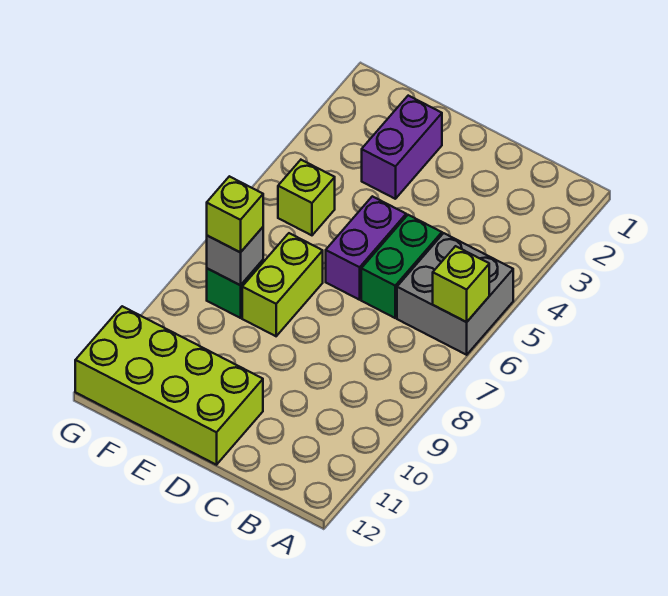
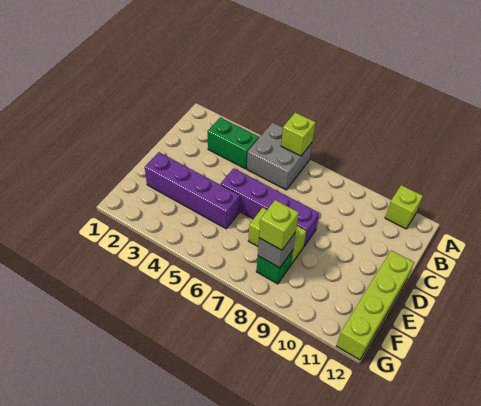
green 1x2 brick [361,215,442,318] -> green 1x2 brick moved to [207,117,259,169]
purple 1x2 brick [326,196,406,300] -> purple 1x4 brick [220,168,319,246]
lime 2x4 brick [75,306,263,465] -> lime 1x4 brick [337,250,414,360]
purple 1x2 brick [362,96,442,199] -> purple 1x4 brick [145,152,240,229]
lime 1x1 brick [278,160,335,235] -> lime 1x1 brick moved to [385,185,423,229]

